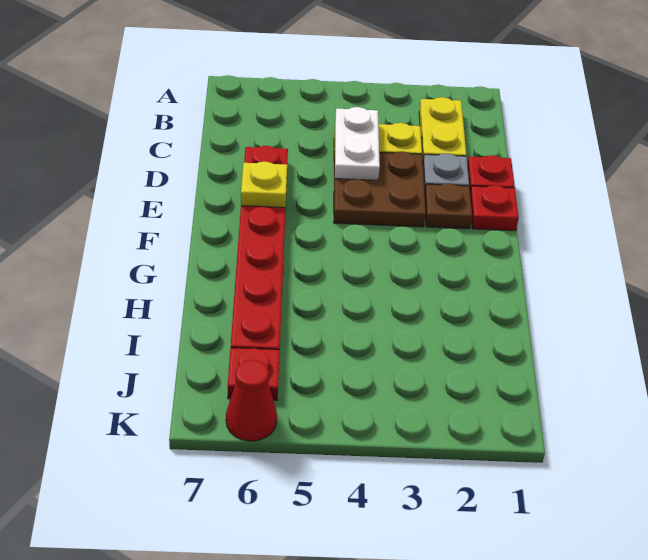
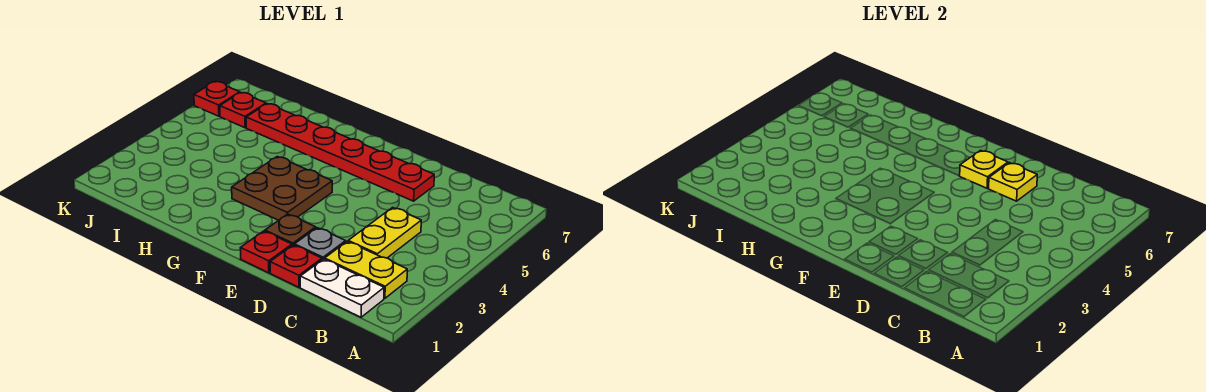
white 1x2 plate [335,107,380,180] -> white 1x2 plate moved to [300,259,384,317]
brown 2x2 plate [334,151,426,227] -> brown 2x2 plate moved to [232,157,332,220]
none -> yellow 1x1 plate [988,163,1037,201]
red 1x1 cone [226,360,277,441] -> red 1x1 plate [194,82,240,116]

